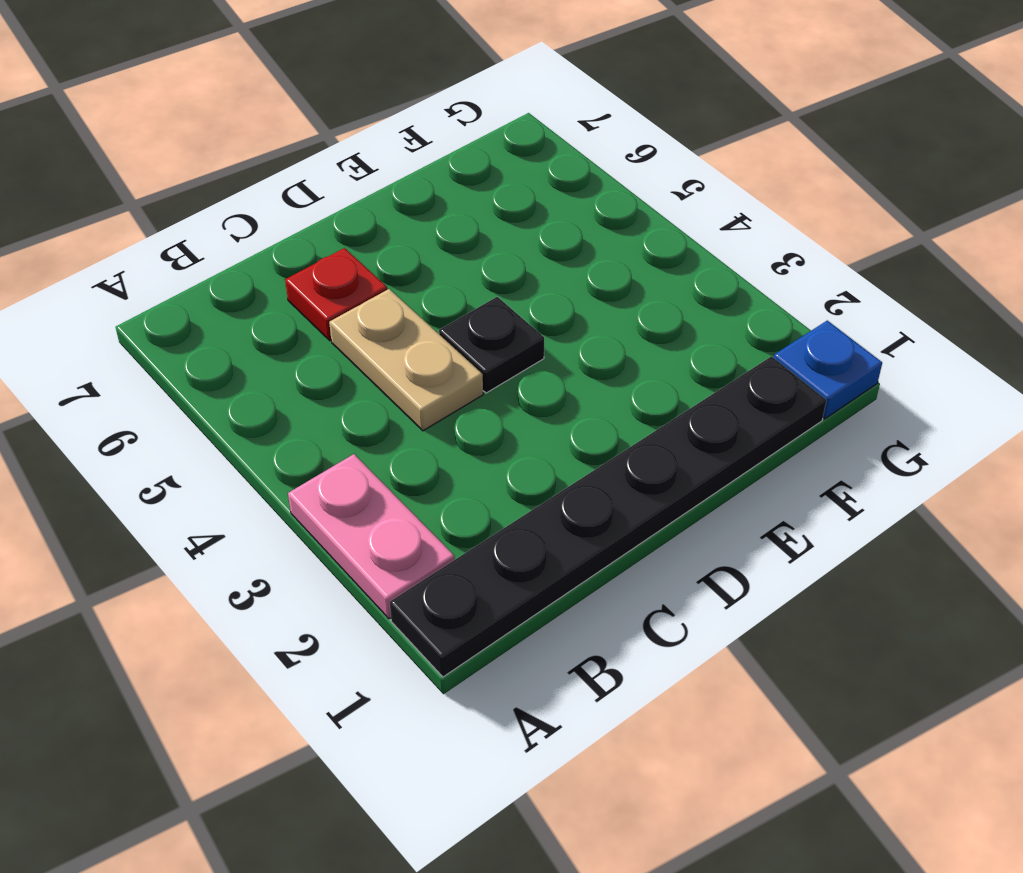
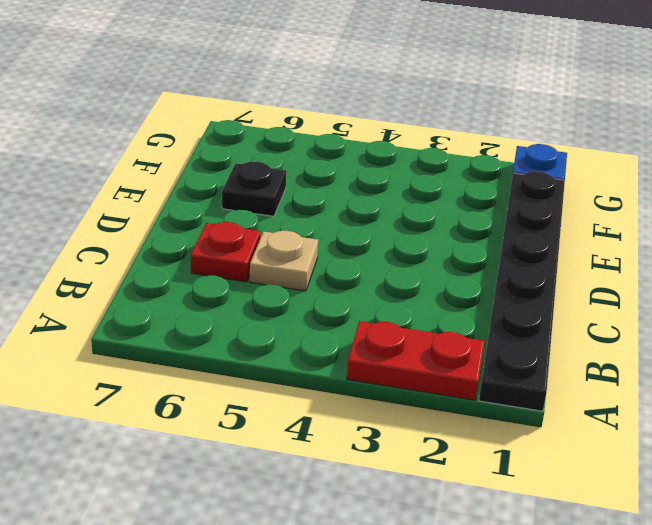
pink 1x2 plate [288,454,455,619] -> red 1x2 plate [347,321,485,400]
tan 1x2 plate [329,289,483,431] -> tan 1x1 plate [250,231,318,291]
black 1x1 plate [439,297,544,393] -> black 1x1 plate moved to [222,162,286,216]

